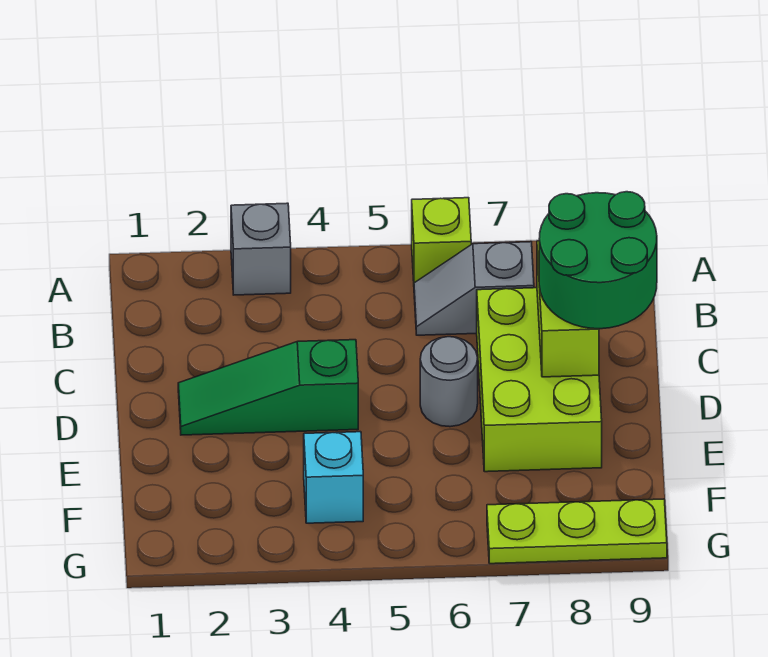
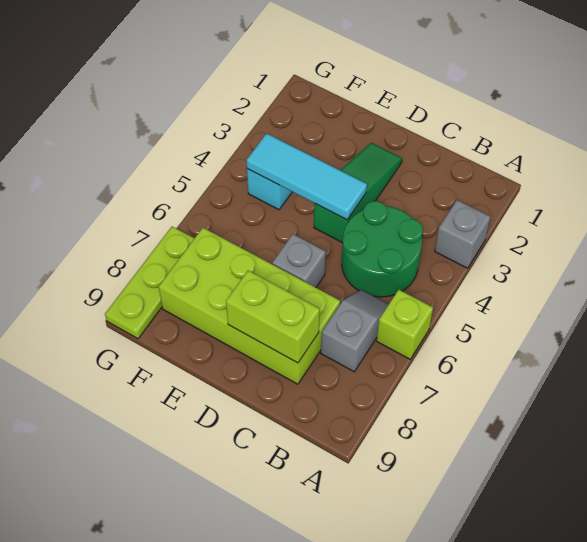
lime 2x3 brick [477,288,602,472] -> lime 2x4 brick [159,228,340,384]
green 2x2 round brick [539,192,657,329] -> green 2x2 round brick moved to [342,201,423,297]
none -> cyan 1x3 tile [247,133,367,220]
grey 1x1 round brick [420,337,478,427] -> grey 1x1 brick [272,234,326,287]

